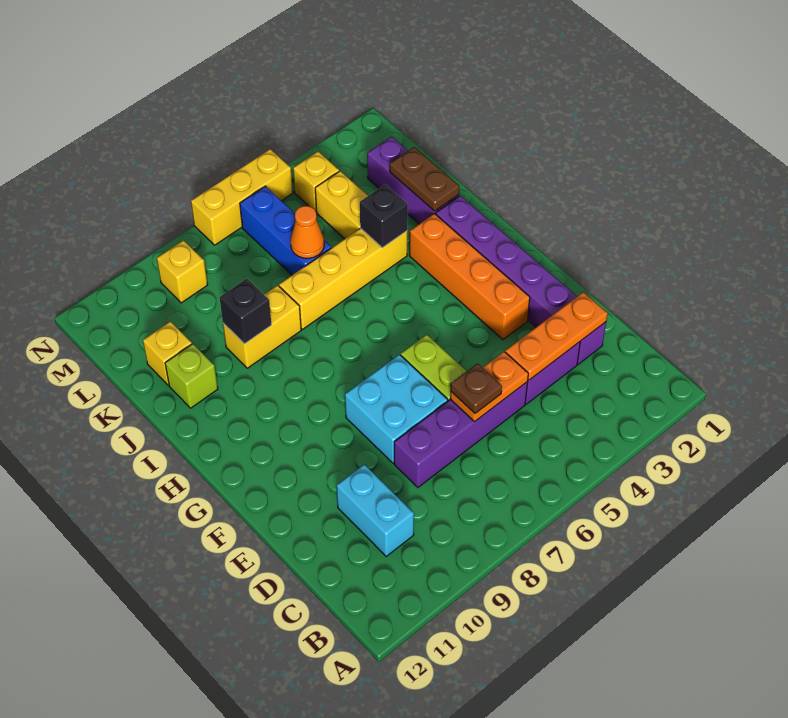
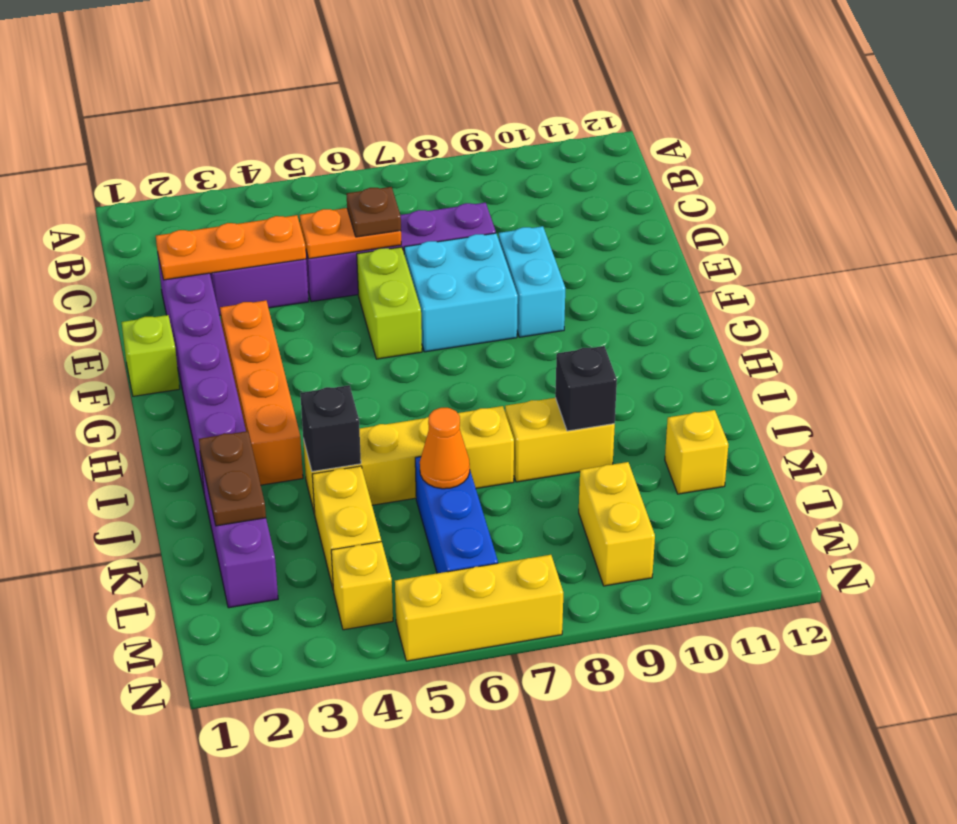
cyan 1x2 brick [337,464,414,556] -> cyan 1x2 brick moved to [499,226,565,337]
lime 1x1 brick [165,344,218,408] -> lime 1x1 brick moved to [122,315,180,396]
yellow 1x1 brick [157,240,208,303] -> yellow 1x2 brick [579,462,655,586]

